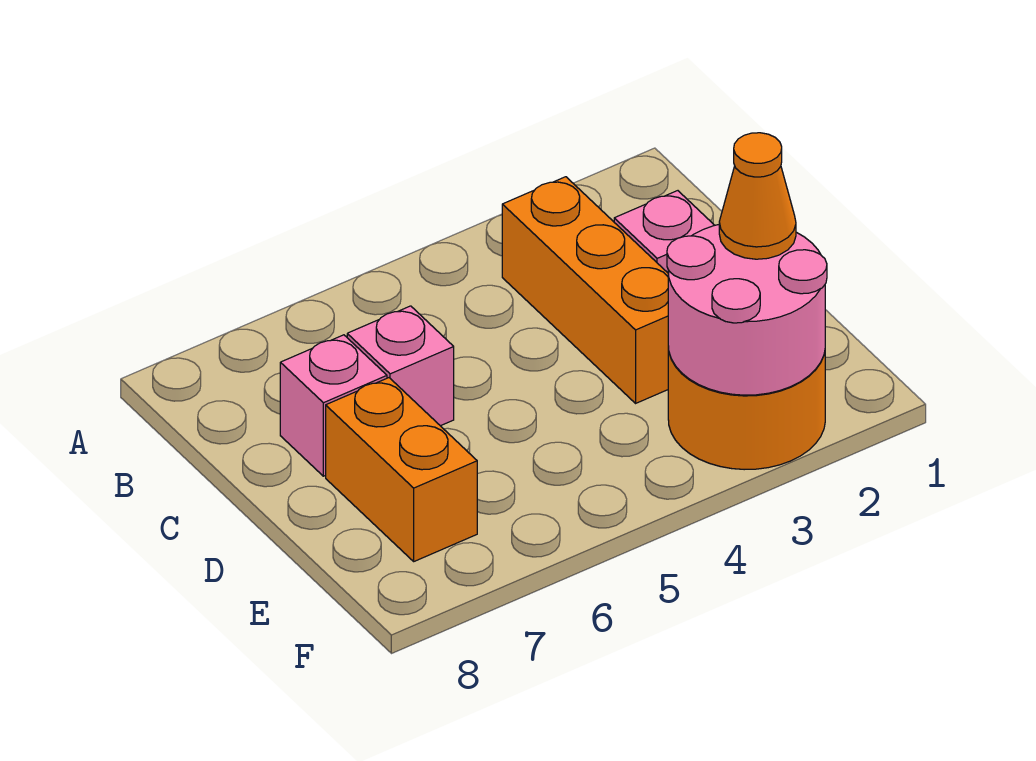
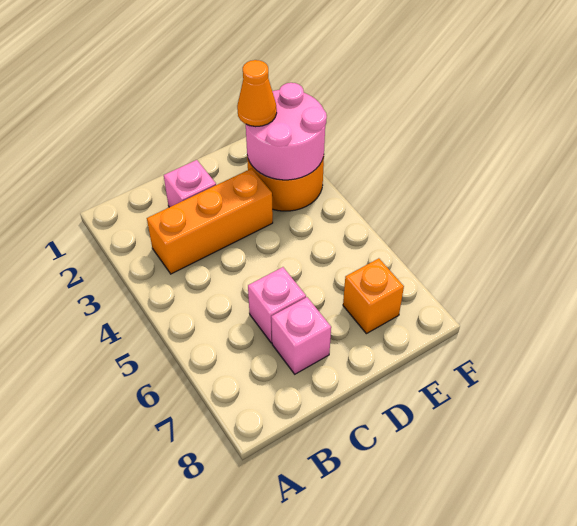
orange 1x2 brick [326,378,477,561] -> orange 1x1 brick [343,258,404,334]

